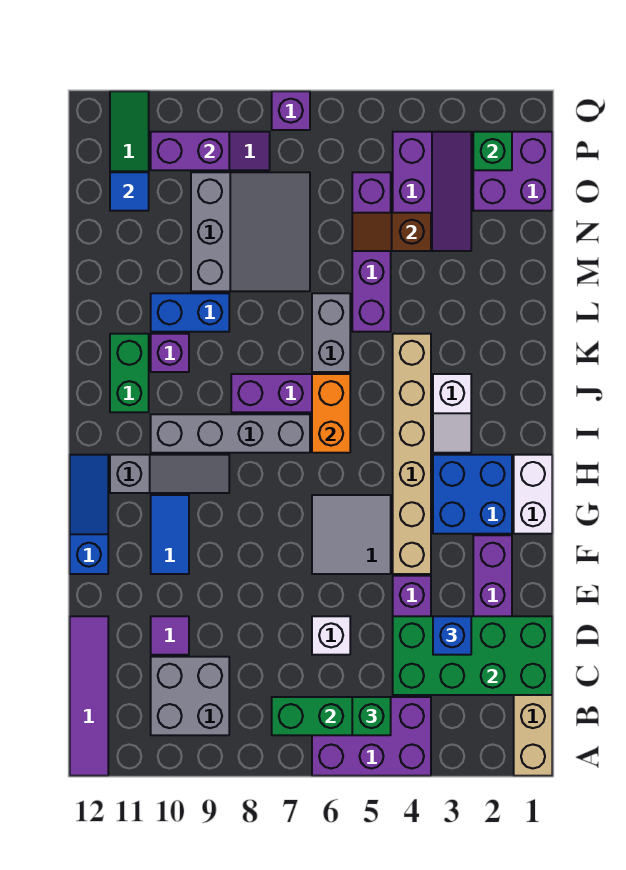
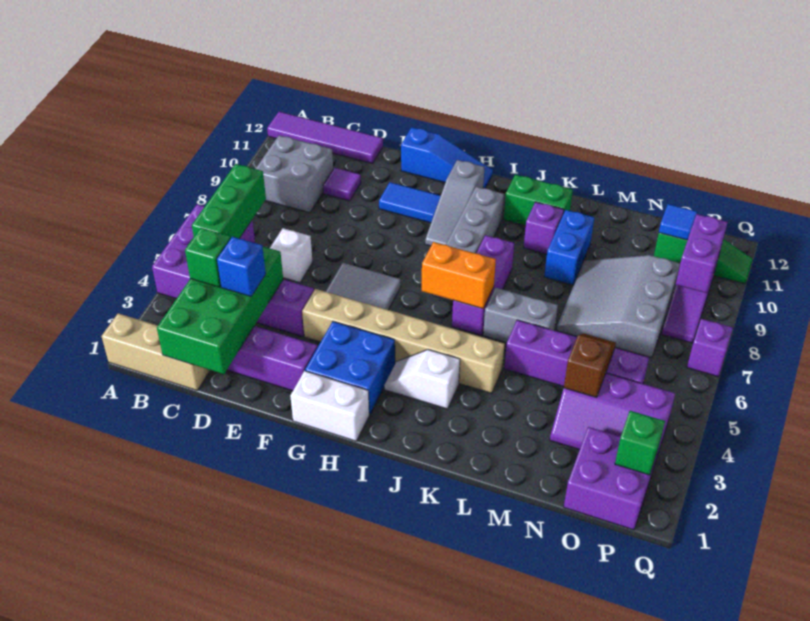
green 1x1 brick [352,697,391,735] -> green 1x1 brick moved to [185,228,231,287]
grey 3x3 slope [191,172,310,291] -> grey 3x3 slope turned to [557,255,680,358]

